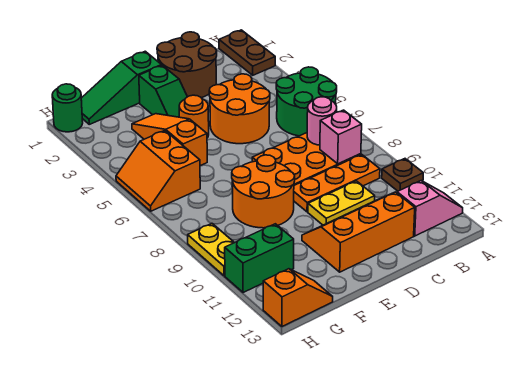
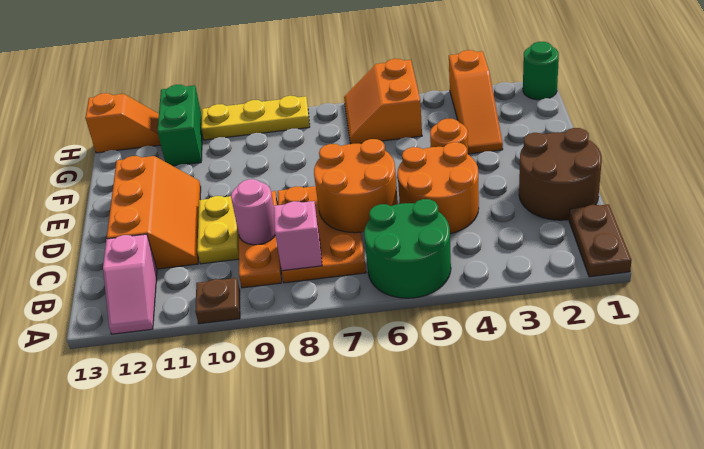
brown 1x2 plate [219,30,275,75] -> brown 1x2 plate turned to [569,204,632,277]
pink 1x1 round brick [307,97,337,145] -> pink 1x1 round brick moved to [231,179,275,245]
green 1x3 slope [81,51,162,124] -> none
green 1x2 slope [139,65,187,117] -> none
orange 2x2 round brick [232,155,295,228] -> orange 2x2 round brick moved to [314,139,398,233]
orange 1x3 slope [132,114,207,166] -> orange 1x3 slope turned to [449,50,503,154]
orange 2x2 slope [116,130,200,211] -> orange 2x2 slope turned to [344,59,422,144]
orange 1x2 slope [263,269,333,326] -> orange 1x2 slope turned to [85,93,161,153]
yellow 1x2 plate [188,223,234,276] -> yellow 1x3 plate [201,96,310,140]

